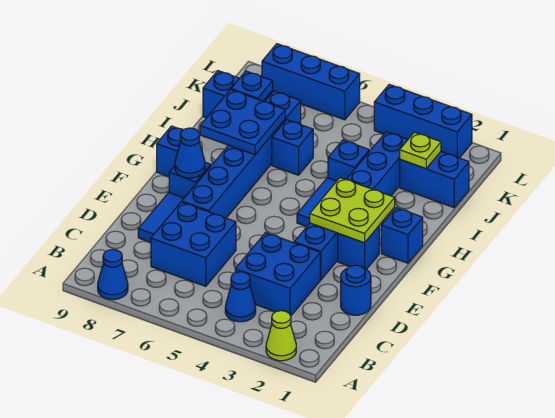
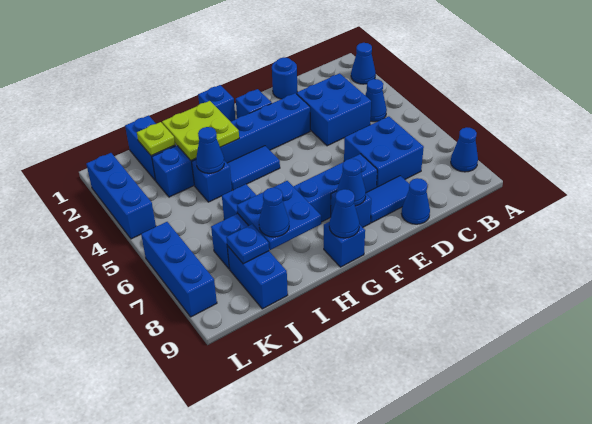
lime 1x1 cone [266,311,296,361] -> blue 1x1 cone [351,43,376,84]
none -> blue 1x1 cone [401,178,430,224]
lime 2x2 plate [310,178,395,243] -> lime 2x2 plate moved to [162,101,239,160]
none -> blue 1x1 cone [329,189,359,238]
none -> blue 1x1 cone [196,127,224,173]
none -> blue 1x1 cone [259,188,289,237]

